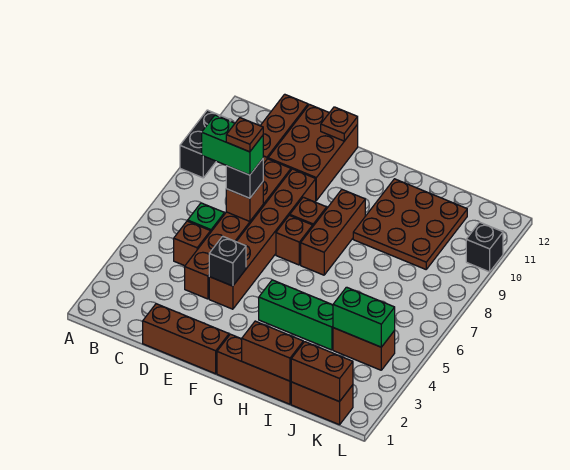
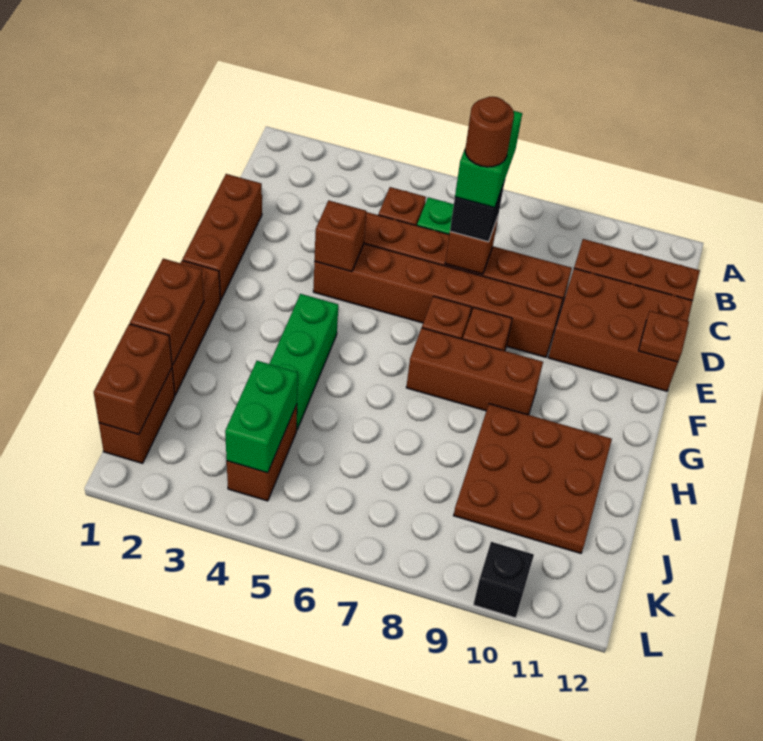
black 1x2 brick [180,110,231,178] -> none
brown 1x1 plate [226,118,263,152] -> brown 1x1 round brick [465,97,514,167]
black 1x1 brick [209,236,246,286] -> brown 1x1 brick [314,200,366,272]

